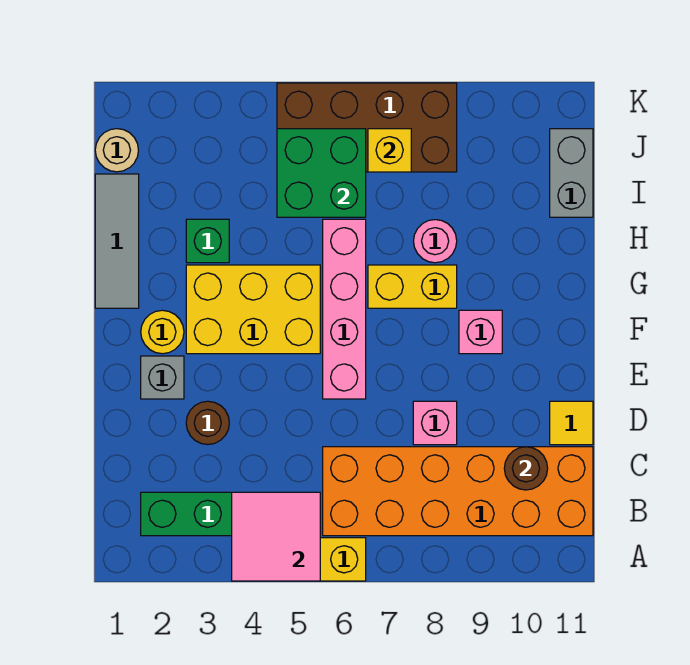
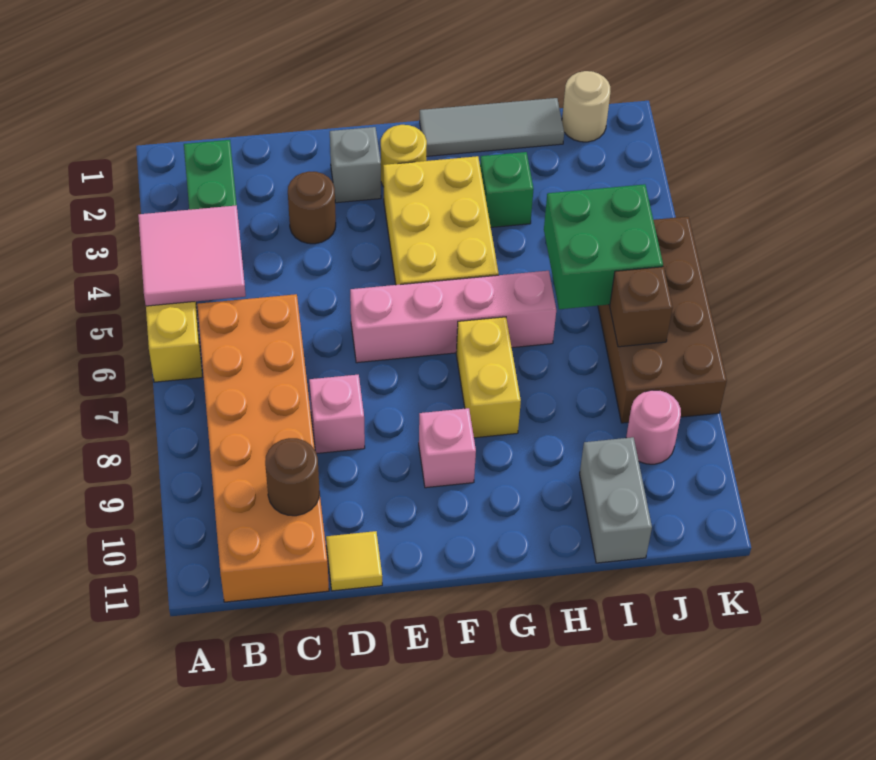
pink 1x1 round brick [414,220,457,263] -> pink 1x1 round brick moved to [626,390,681,464]
grey 1x2 brick [550,129,593,217] -> grey 1x2 brick turned to [580,437,652,563]
yellow 1x1 brick [368,129,411,172] -> brown 1x1 brick [610,267,673,347]

